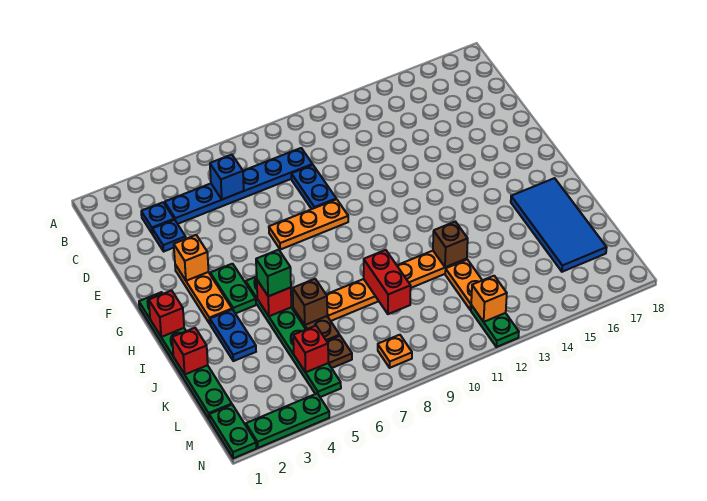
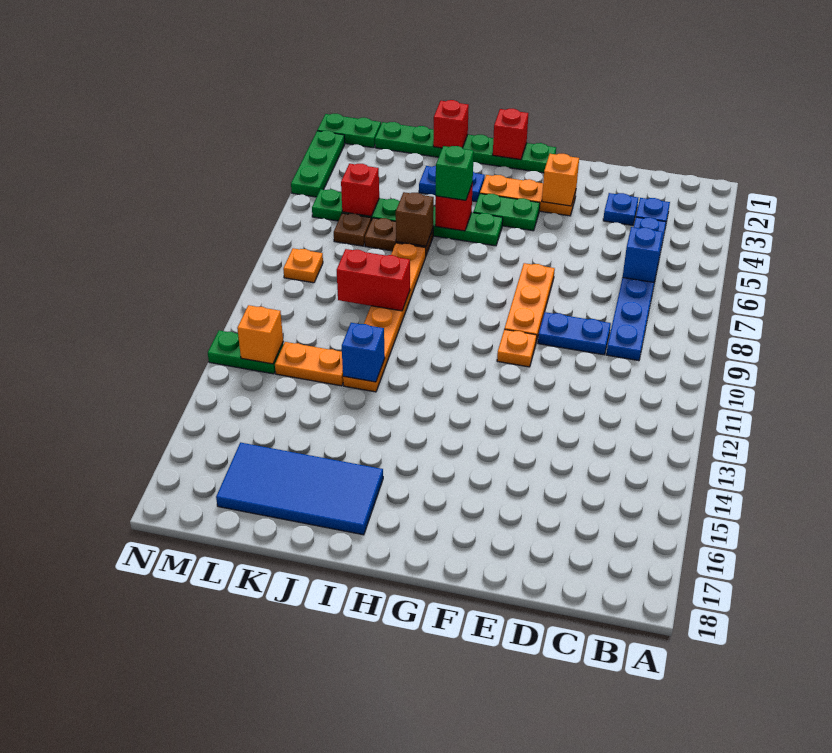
none -> orange 1x1 plate [497,329,537,367]
brown 1x1 brick [433,222,468,267] -> blue 1x1 brick [342,323,385,382]

